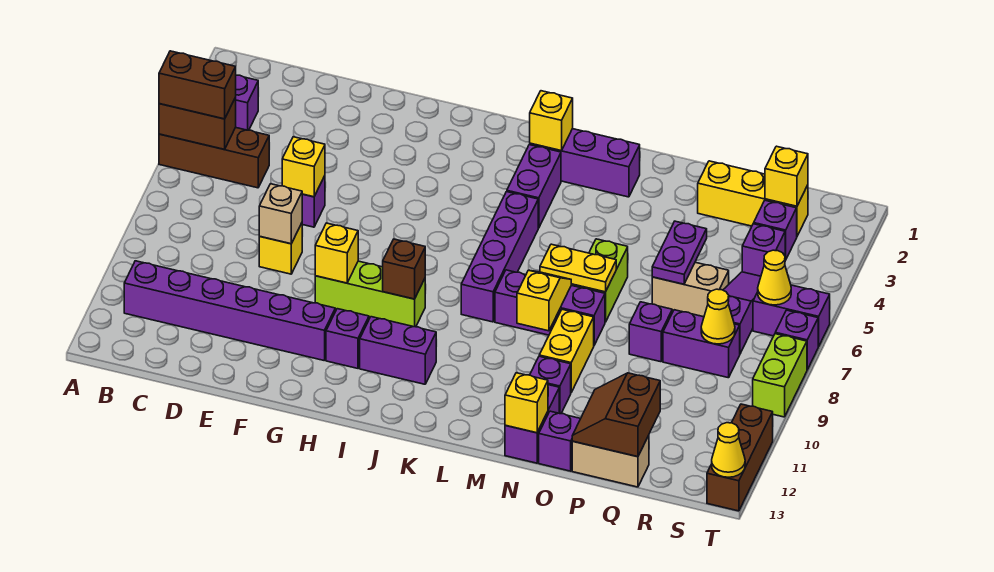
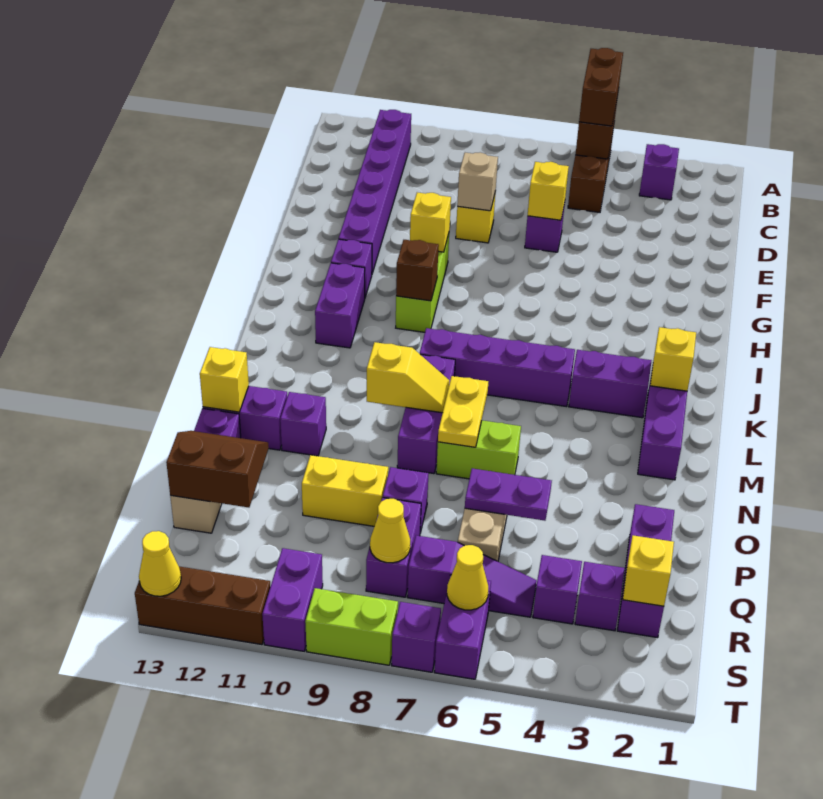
yellow 1x2 brick [539,310,594,392] -> yellow 1x2 brick moved to [302,455,388,526]
yellow 1x3 brick [698,161,808,236] -> purple 1x3 brick [617,504,674,638]
none -> purple 1x2 brick [262,548,323,651]

